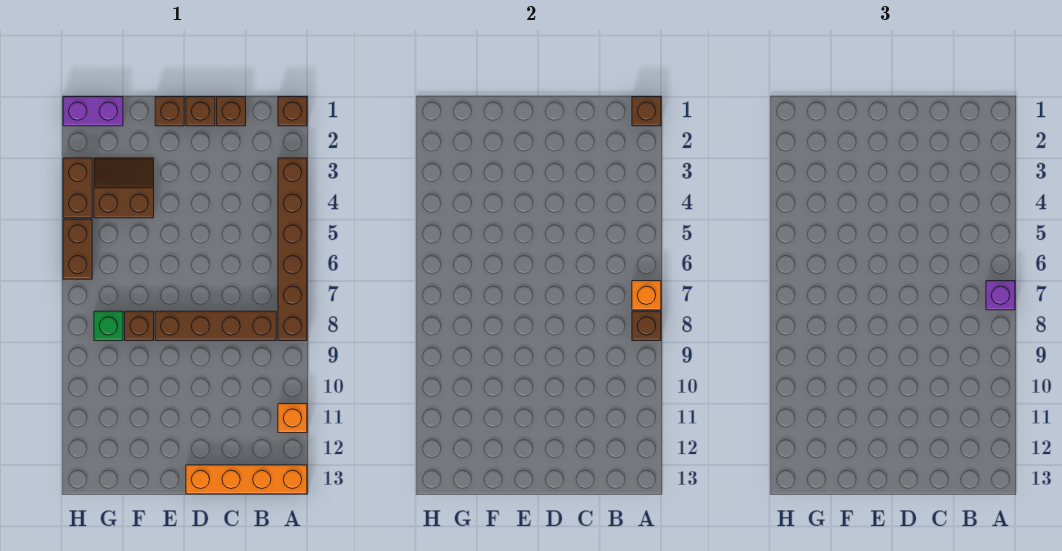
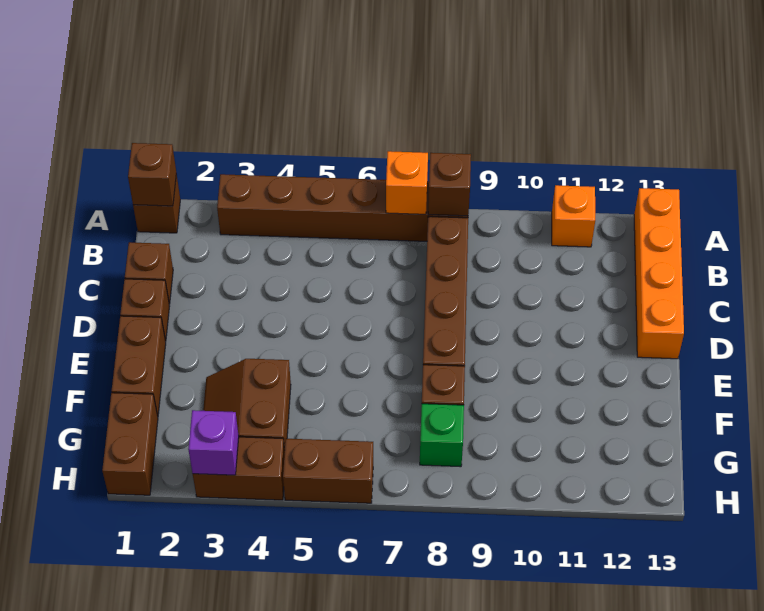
purple 1x1 brick [986,281,1015,310] -> purple 1x1 brick moved to [188,410,239,475]
brown 1x1 brick [155,97,184,126] -> brown 1x2 brick [112,316,166,416]
purple 1x2 brick [63,97,123,126] -> brown 1x2 brick [102,393,158,495]

